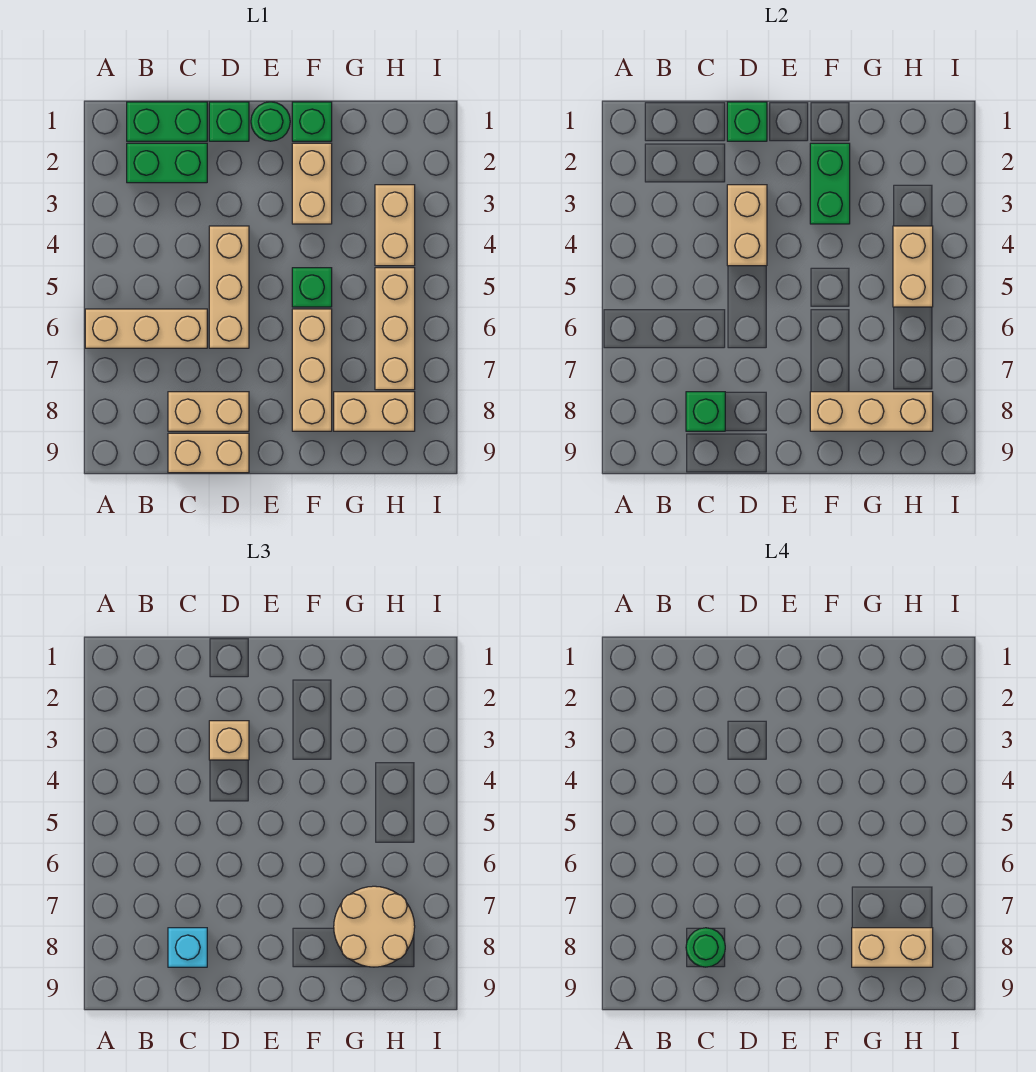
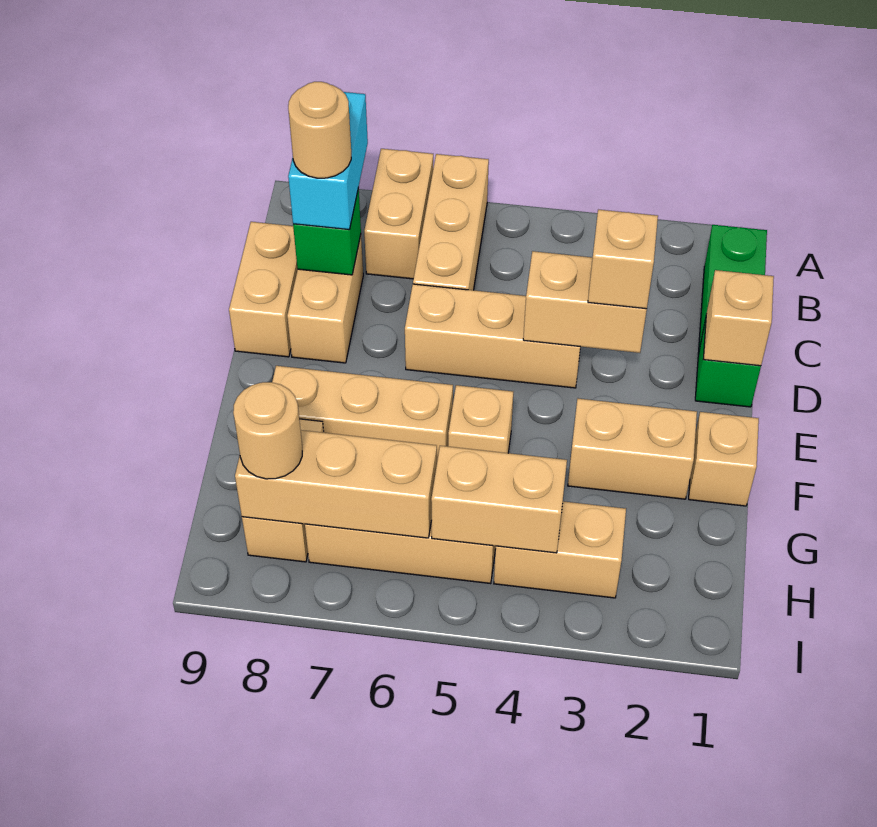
green 1x2 brick [127,143,207,183] -> none
cyan 1x1 brick [168,928,207,967] -> cyan 1x2 brick [288,92,368,230]
green 1x1 round brick [686,928,725,967] -> tan 1x1 round brick [288,82,351,178]
green 1x1 brick [727,102,767,141] -> tan 1x1 brick [703,270,774,366]
green 1x1 round brick [251,102,290,141] -> none
green 1x1 brick [292,102,332,141] -> tan 1x1 brick [689,412,759,506]
green 1x2 brick [810,143,850,224] -> none
green 1x1 brick [292,268,332,307] -> tan 1x1 brick [448,385,513,453]
tan 1x3 brick [810,392,933,431] -> tan 1x3 brick turned to [235,430,437,538]
tan 2x2 round brick [334,886,415,967] -> tan 1x1 round brick [233,382,302,479]
tan 1x2 brick [852,928,933,967] -> tan 1x2 brick moved to [364,149,433,279]

